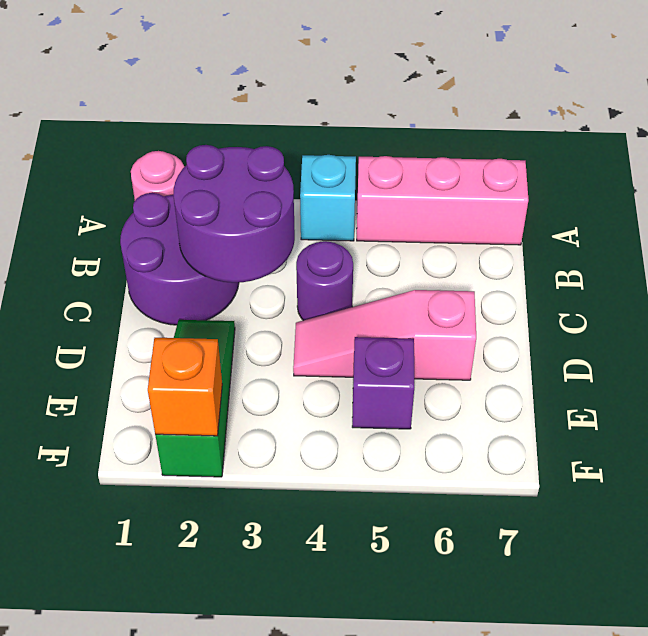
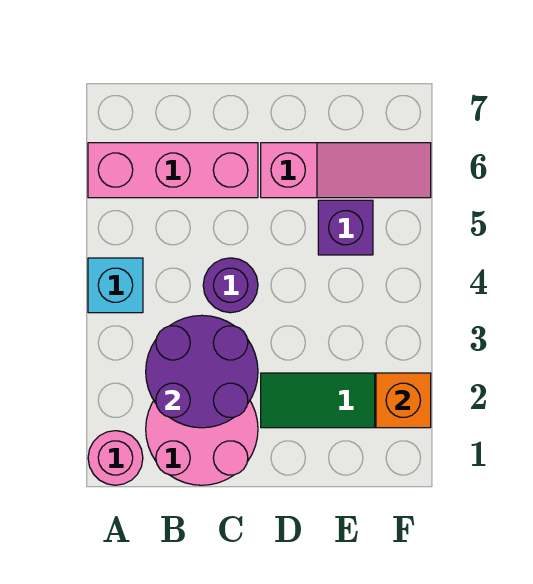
pink 1x3 brick [357,156,528,245] -> pink 1x3 brick turned to [88,143,258,198]
purple 2x2 round brick [120,193,239,325] -> pink 2x2 round brick [146,401,258,485]
pink 1x3 slope [293,290,476,380] -> pink 1x3 slope turned to [261,143,431,198]

